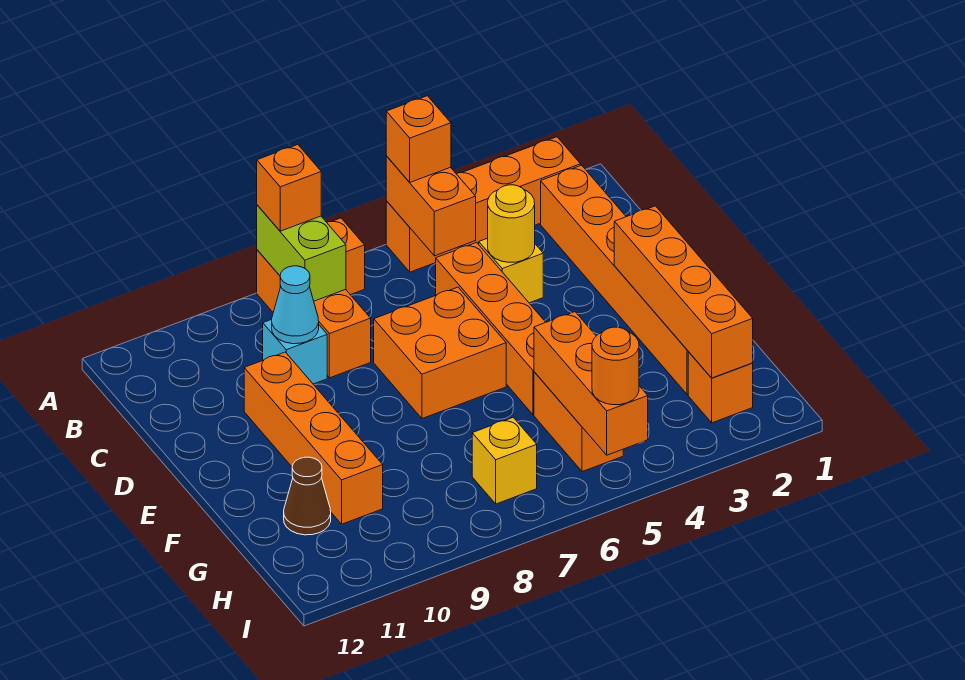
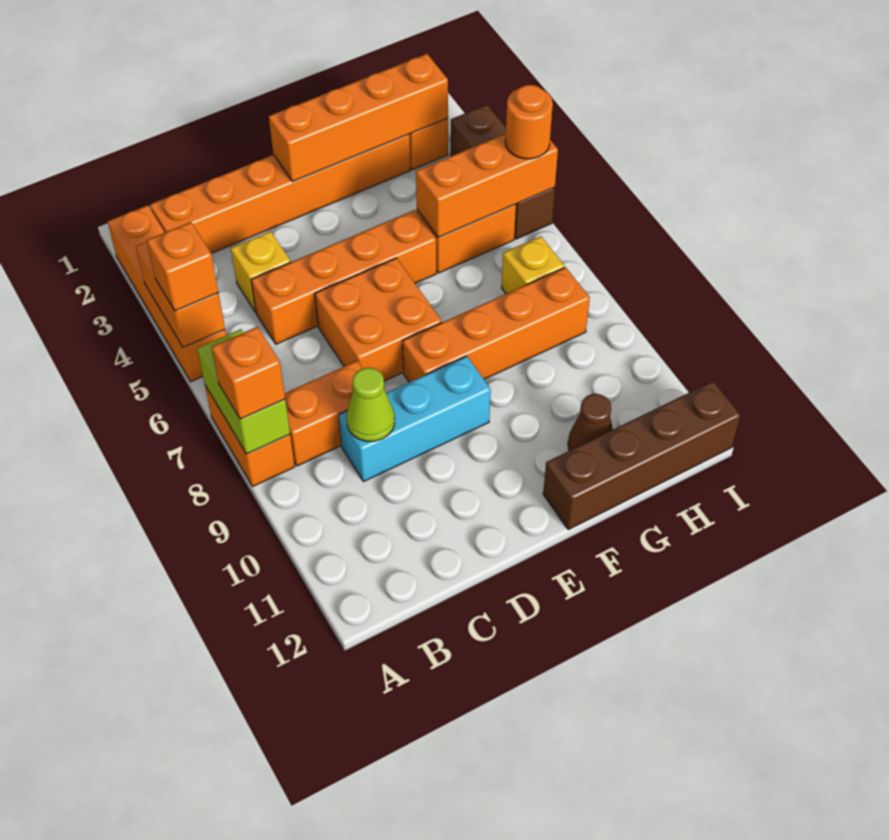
orange 1x2 brick [386,156,476,256] -> orange 1x2 brick turned to [136,242,225,347]
lime 1x2 brick [257,205,346,301] -> lime 1x2 brick turned to [197,329,290,454]
yellow 1x1 round brick [488,185,535,262] -> none
cyan 1x1 brick [263,319,327,384] -> cyan 1x3 brick [339,356,491,482]
cyan 1x1 cone [272,266,319,344] -> lime 1x1 cone [347,368,395,442]
orange 1x4 brick [244,352,383,524] -> orange 1x4 brick moved to [403,267,590,382]
none -> brown 1x4 brick [543,381,740,530]
none -> brown 1x3 brick [451,105,555,239]

